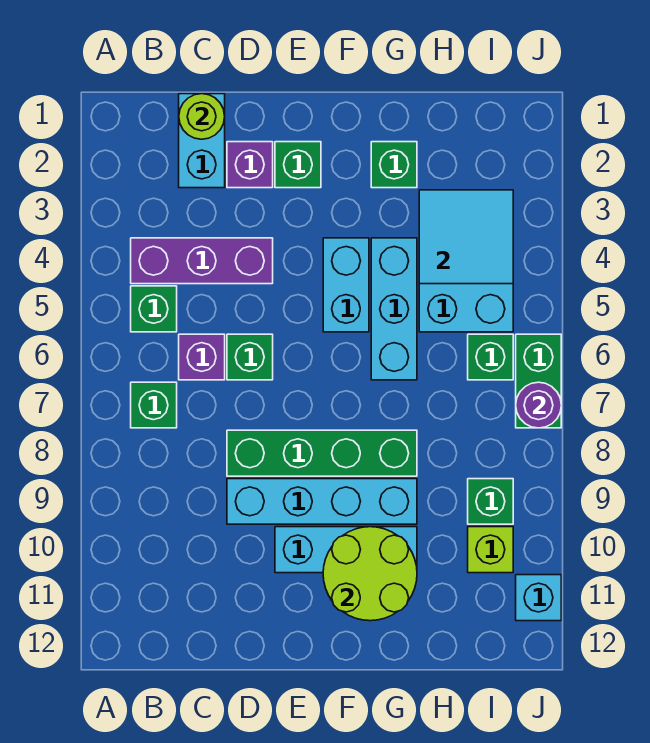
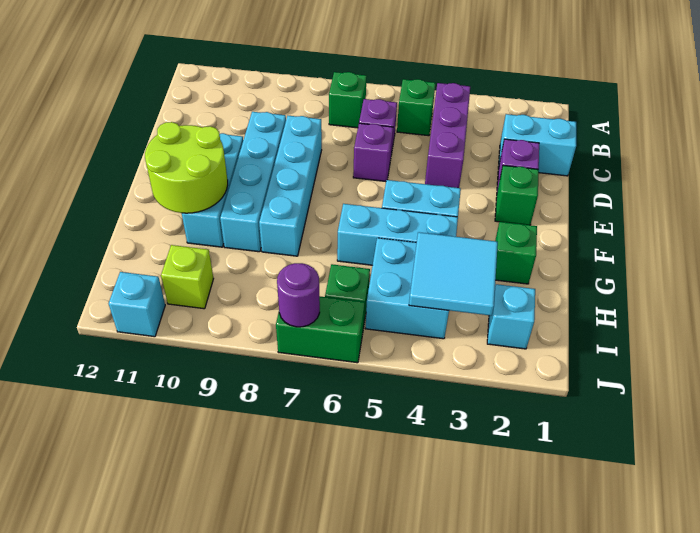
lime 1x1 round brick [179,94,225,139] -> none
green 1x1 brick [227,334,273,380] -> purple 1x1 brick [353,123,393,182]
green 1x4 brick [227,430,417,476] -> cyan 1x4 brick [259,116,322,256]
none -> cyan 1x1 brick [487,284,535,349]
green 1x1 brick [468,479,513,524] -> none

